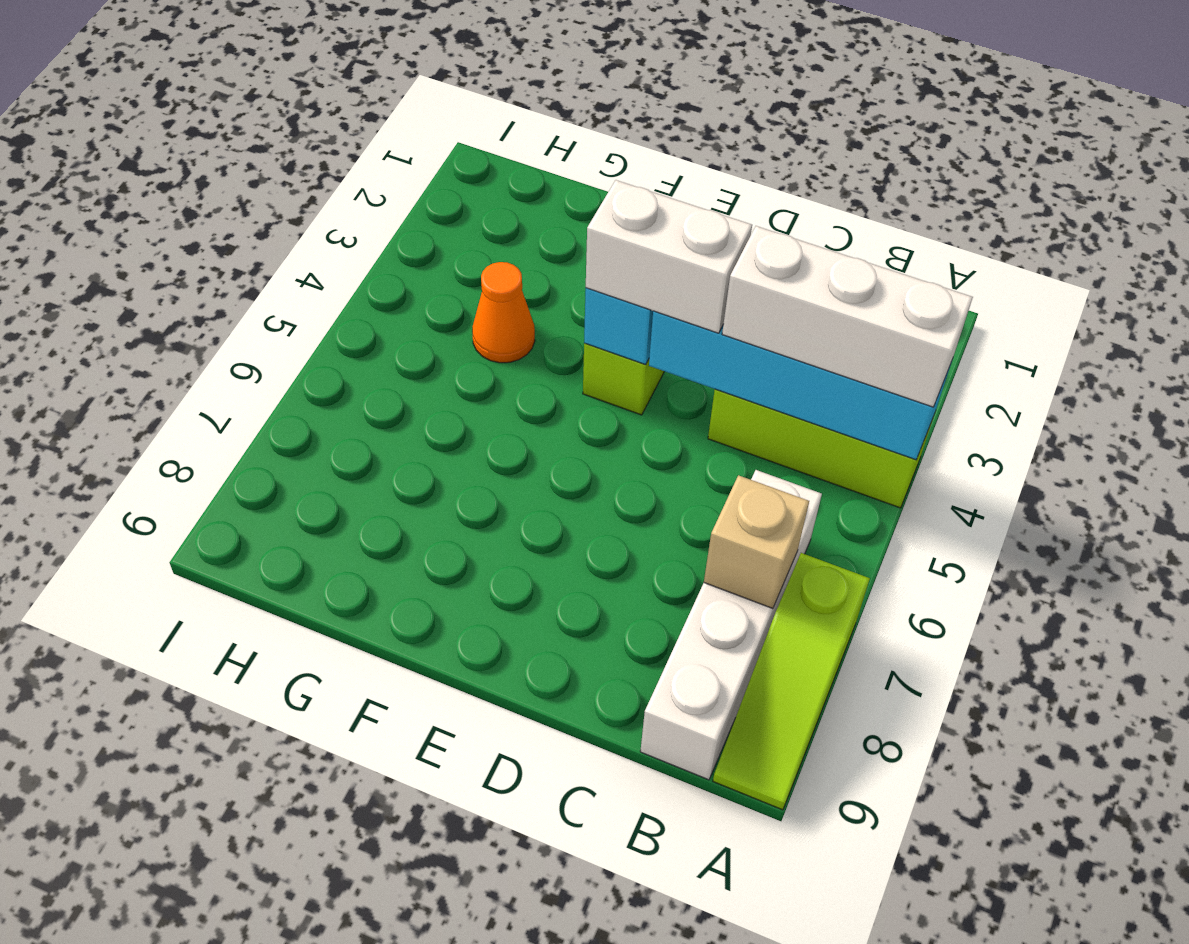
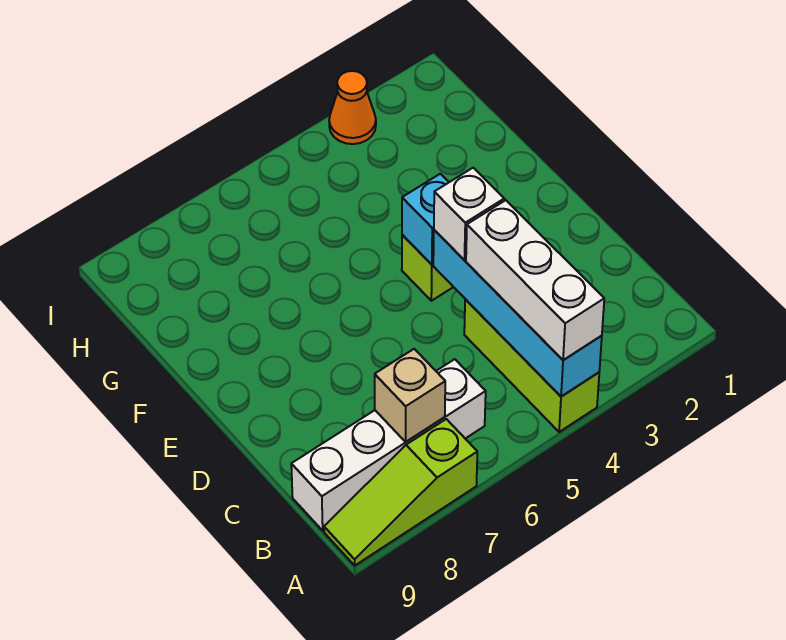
white 1x2 brick [586,180,752,333] -> white 1x1 brick [434,168,504,260]
orange 1x1 cone [472,262,535,363] -> orange 1x1 cone moved to [329,71,376,144]

